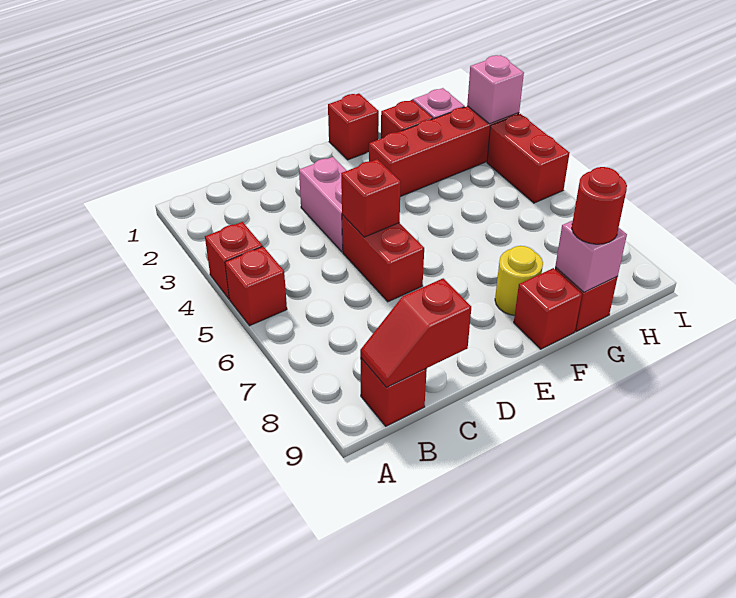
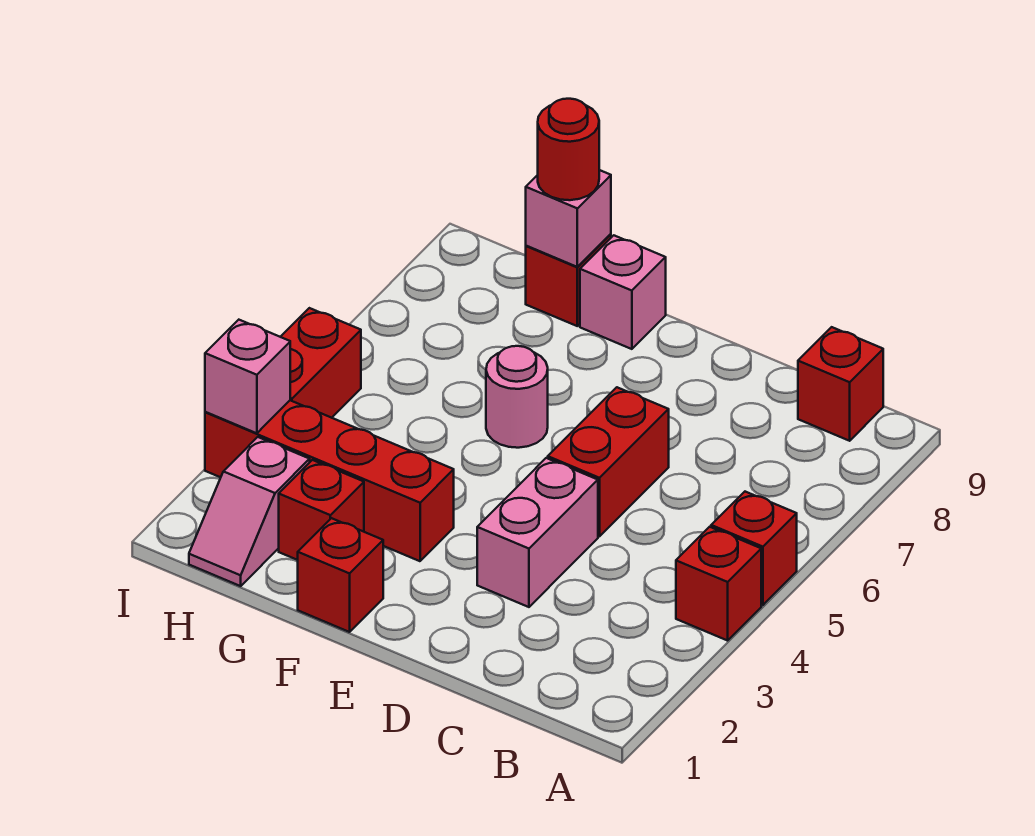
red 1x2 slope [360,278,471,388] -> none
red 1x1 brick [341,159,401,237] -> none
none -> pink 1x1 round brick [486,346,548,448]
yellow 1x1 round brick [495,246,543,315] -> none
red 1x1 brick [514,268,582,349] -> pink 1x1 brick [580,235,666,349]

